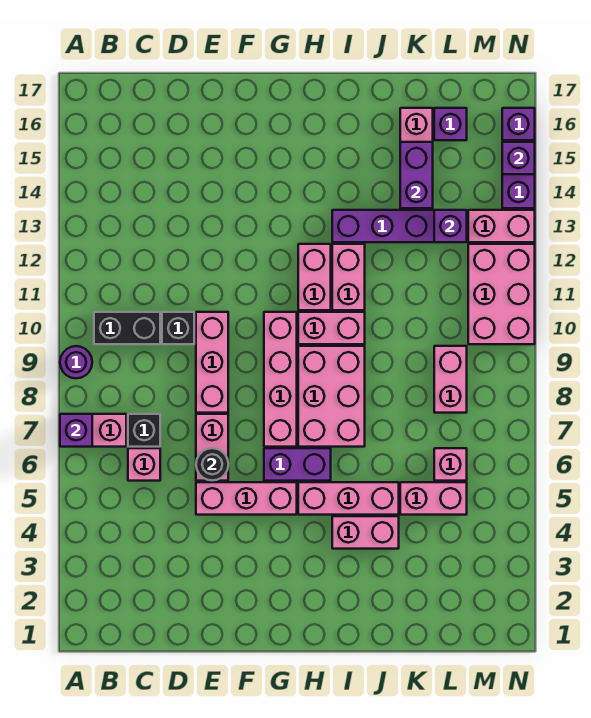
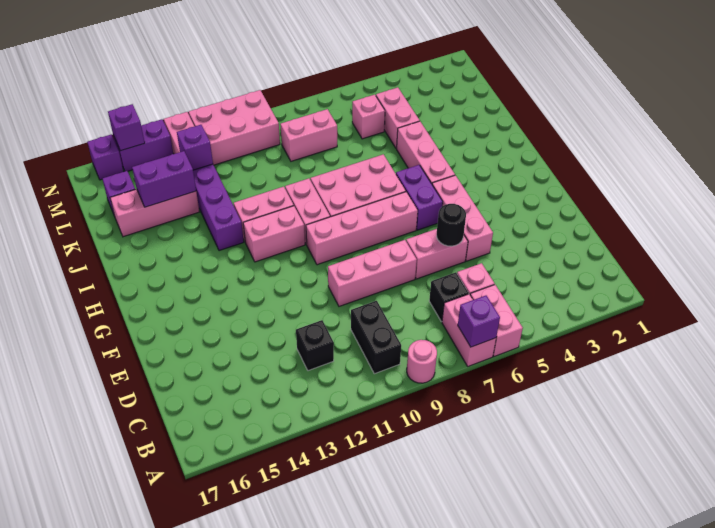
purple 1x1 round brick [60,346,92,378] -> pink 1x1 round brick [407,340,437,383]
black 1x1 brick [162,312,194,344] -> black 1x1 brick moved to [296,320,334,371]
pink 1x2 brick [332,516,399,549] -> pink 1x2 brick moved to [470,285,523,357]

